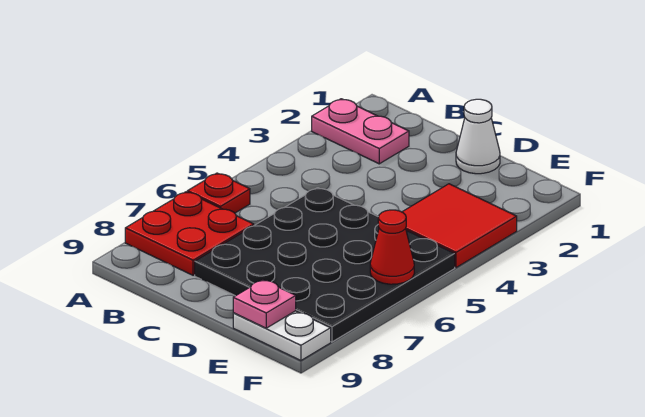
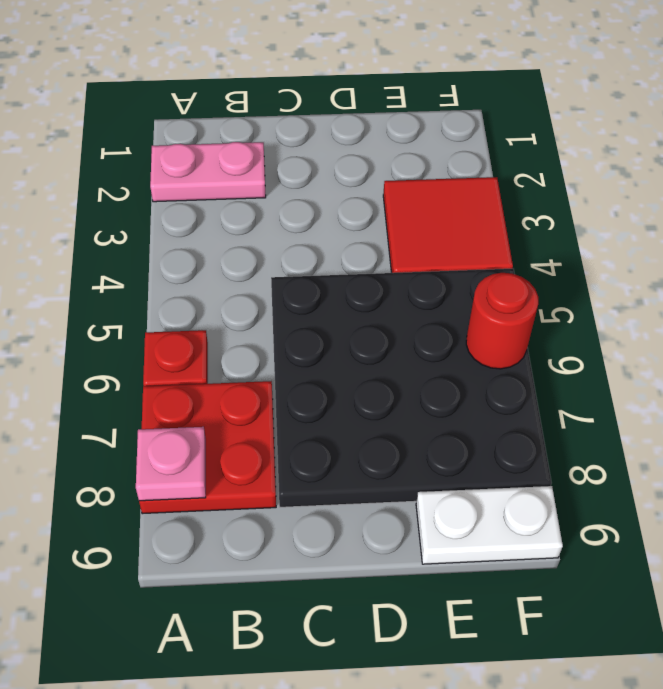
white 1x1 cone [456,99,500,174] -> none
pink 1x1 plate [233,280,296,328] -> pink 1x1 plate moved to [136,427,206,501]
red 1x1 cone [370,210,414,284] -> red 1x1 round brick [466,273,538,369]

